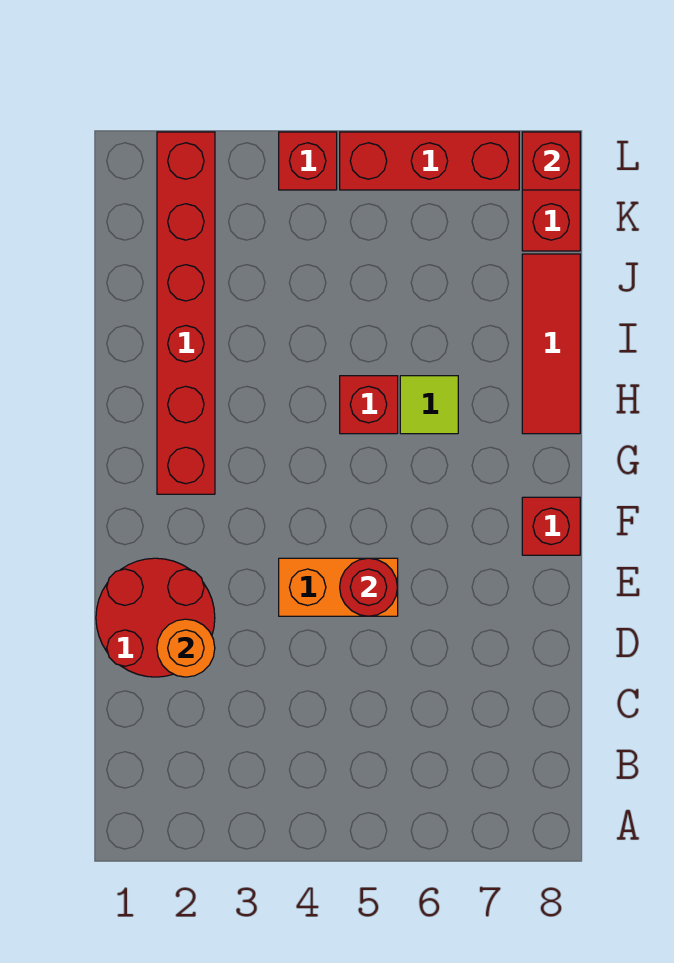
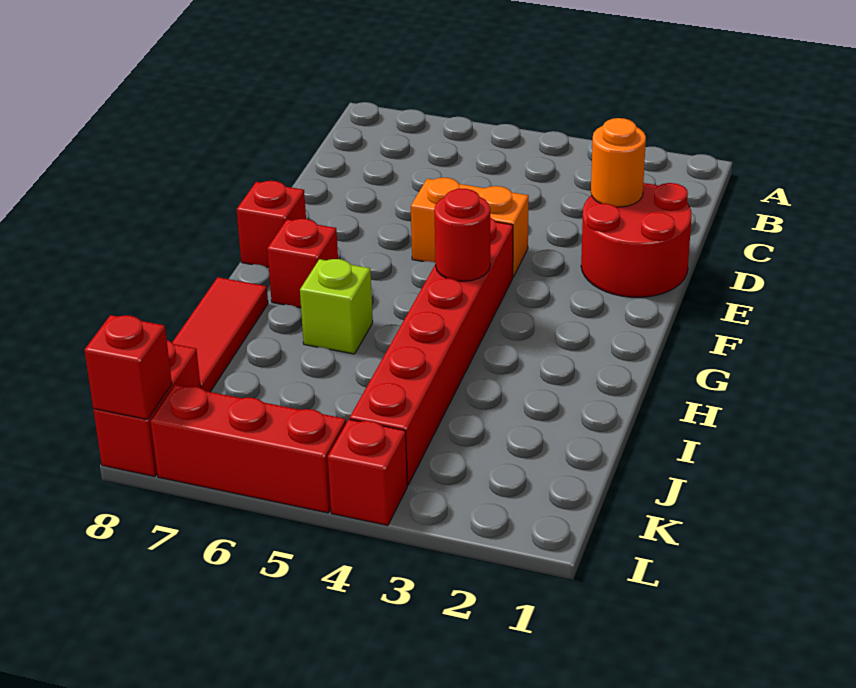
red 1x1 round brick [340,558,398,616] -> red 1x1 round brick moved to [434,188,490,281]
red 1x6 brick [157,132,215,494] -> red 1x6 brick moved to [350,218,513,485]
red 1x1 brick [340,376,398,434] -> red 1x1 brick moved to [267,219,338,308]
lime 1x1 tile [400,376,458,434] -> lime 1x1 brick [300,259,373,354]

